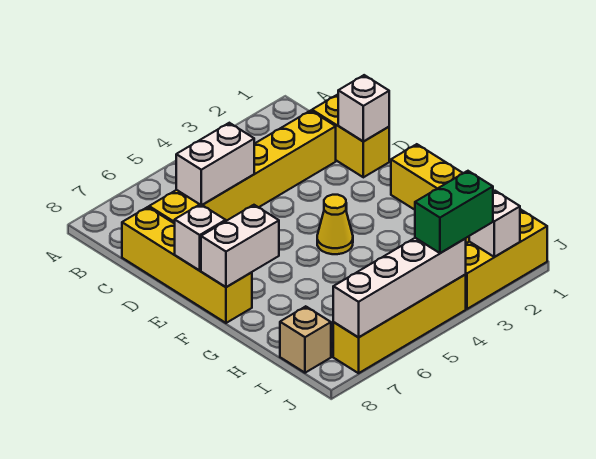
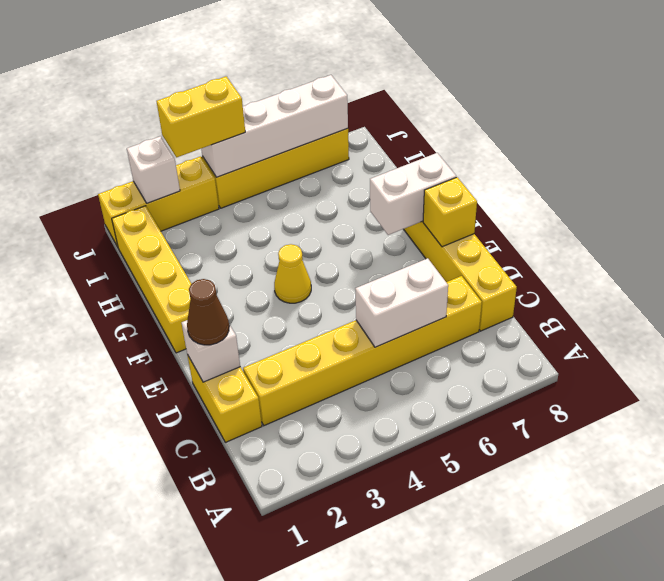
none -> brown 1x1 cone [187,279,229,345]
white 1x1 brick [174,204,226,271] -> yellow 1x1 brick [423,177,477,247]
tan 1x1 brick [280,306,331,373] -> none
green 1x2 brick [415,171,493,253] -> yellow 1x2 brick [157,76,245,157]

